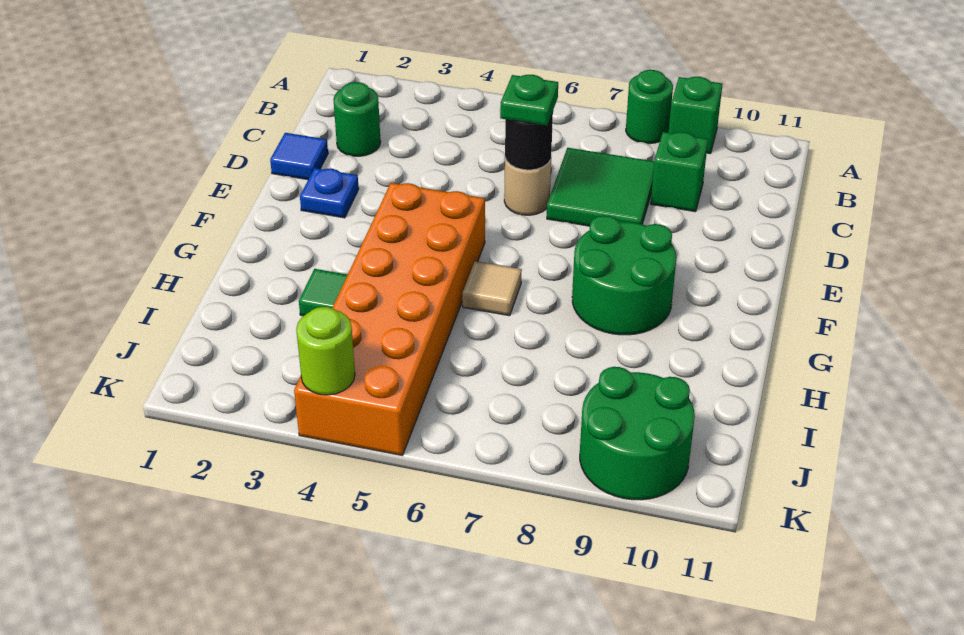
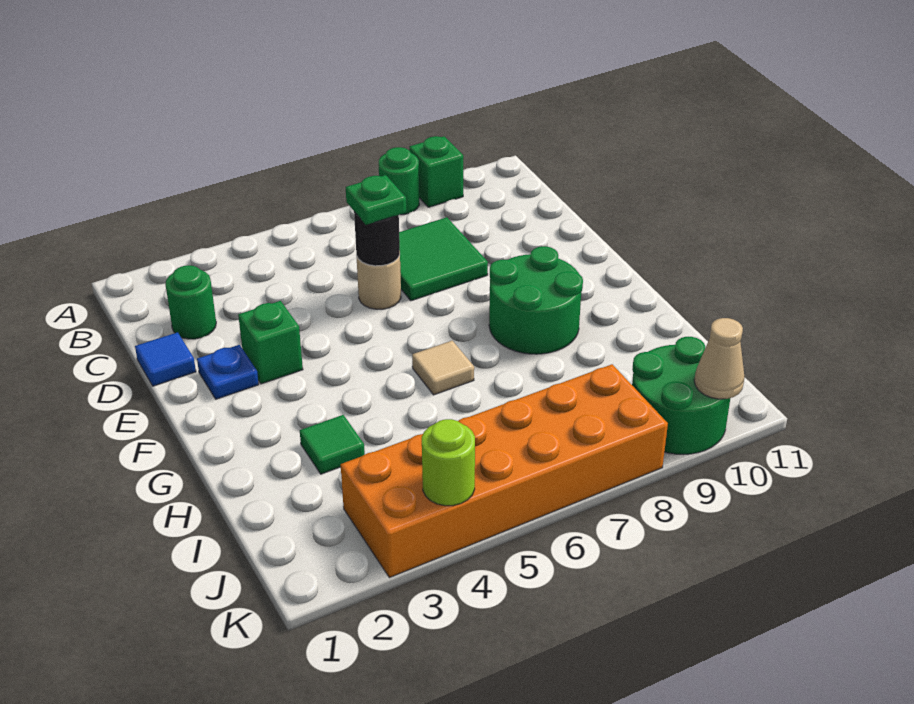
green 1x1 brick [651,132,708,212] -> green 1x1 brick moved to [238,301,303,384]
orange 2x6 brick [294,183,485,455] -> orange 2x6 brick turned to [341,364,668,578]
none -> tan 1x1 cone [694,318,745,399]

